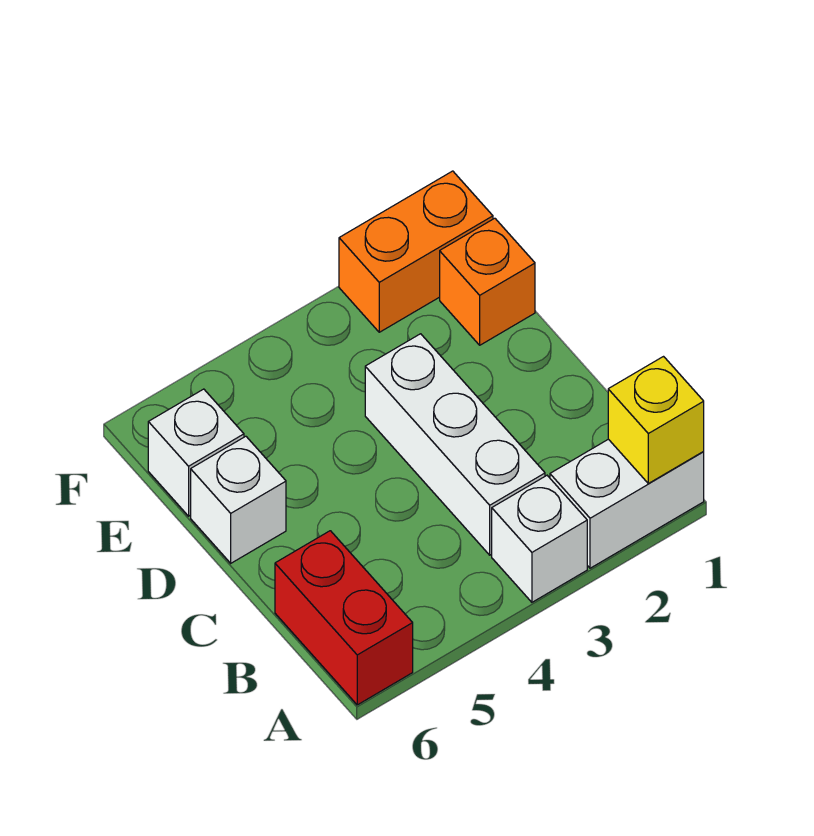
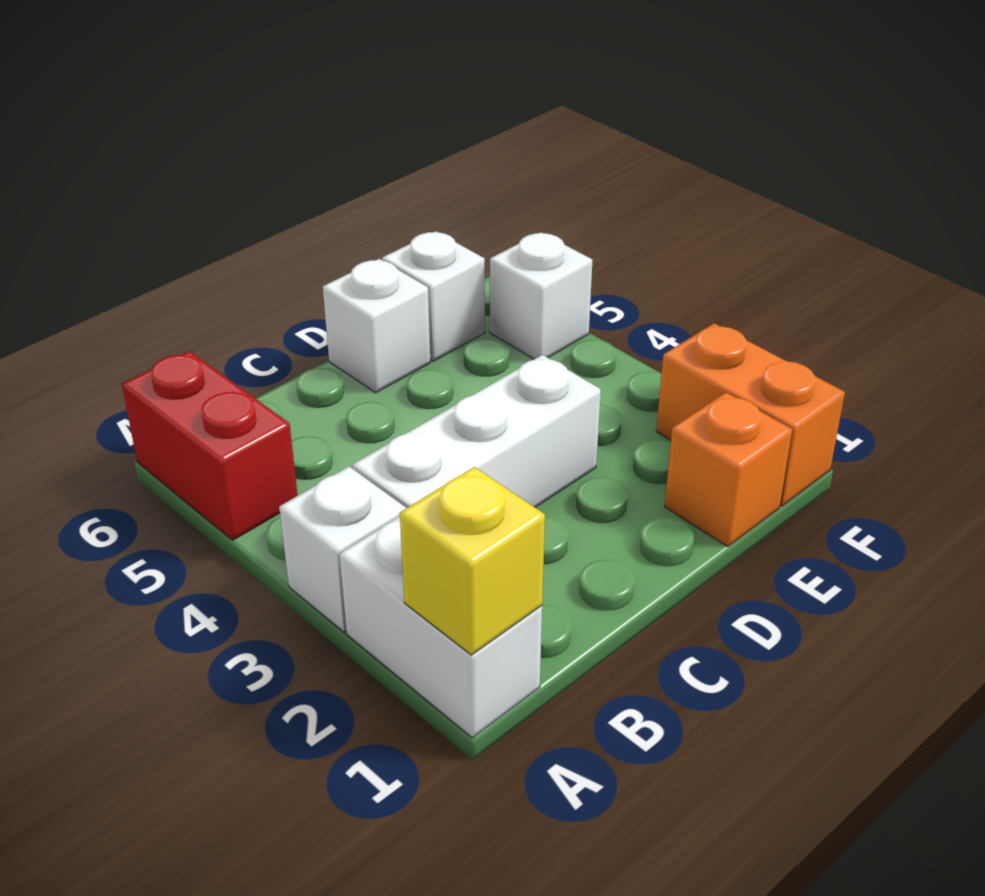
red 1x2 brick [275,531,413,705] -> red 1x2 brick turned to [122,351,298,540]
none -> white 1x1 brick [490,232,593,359]

